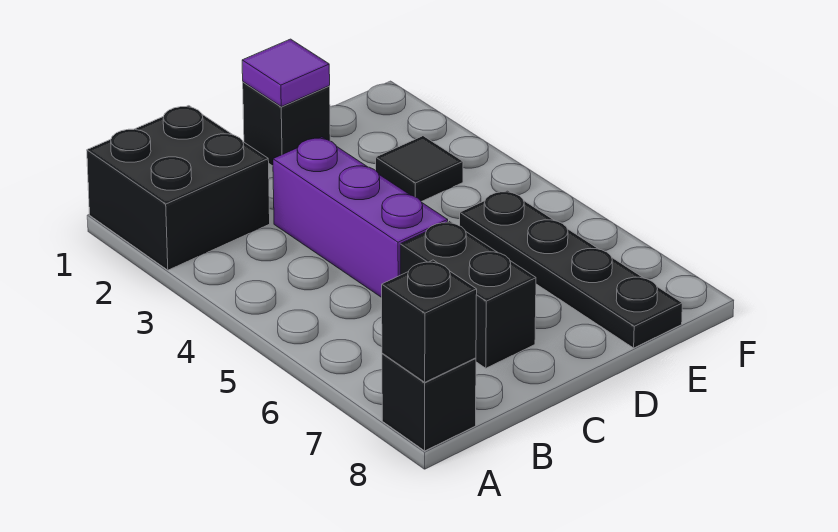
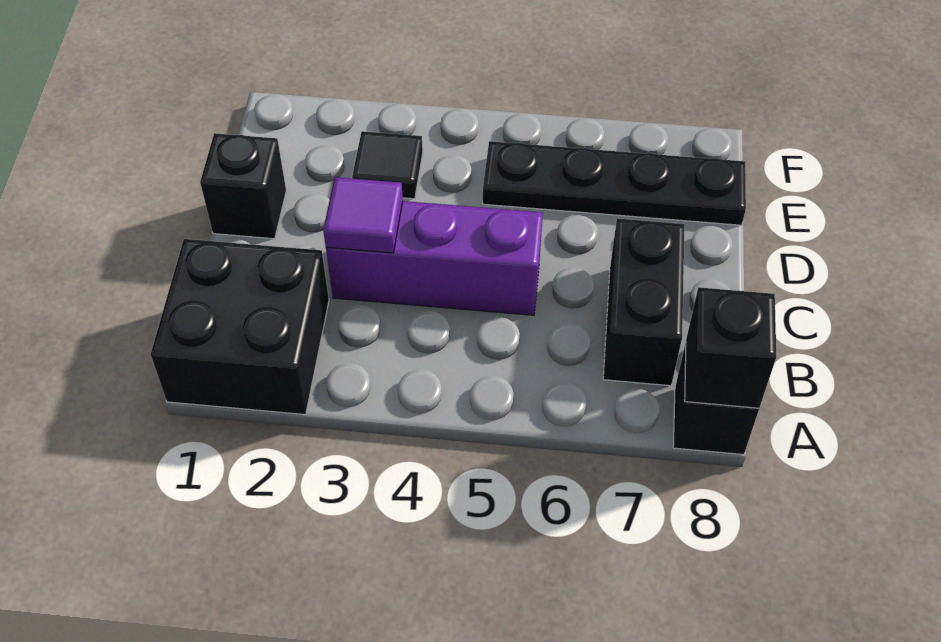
black 1x2 brick [400,221,536,368] -> black 1x2 brick turned to [603,219,685,386]
purple 1x1 tile [242,39,330,107] -> purple 1x1 tile moved to [323,177,403,253]

